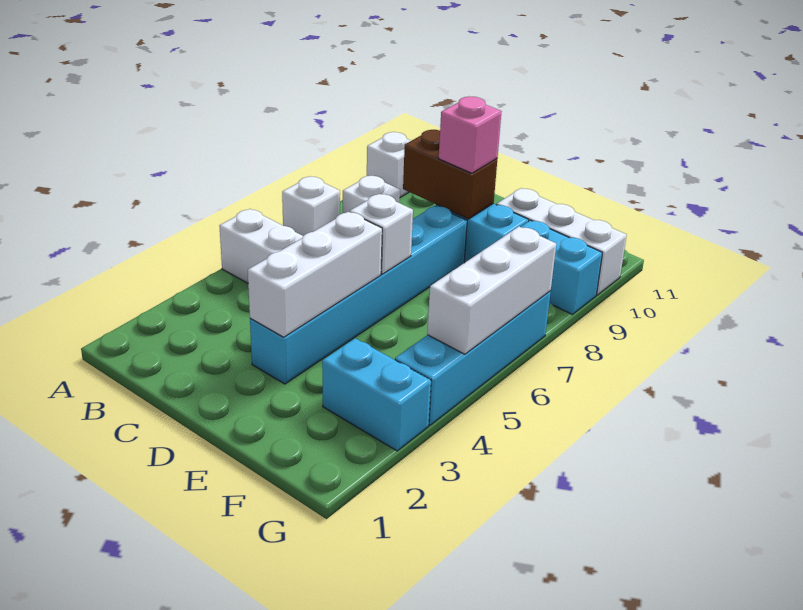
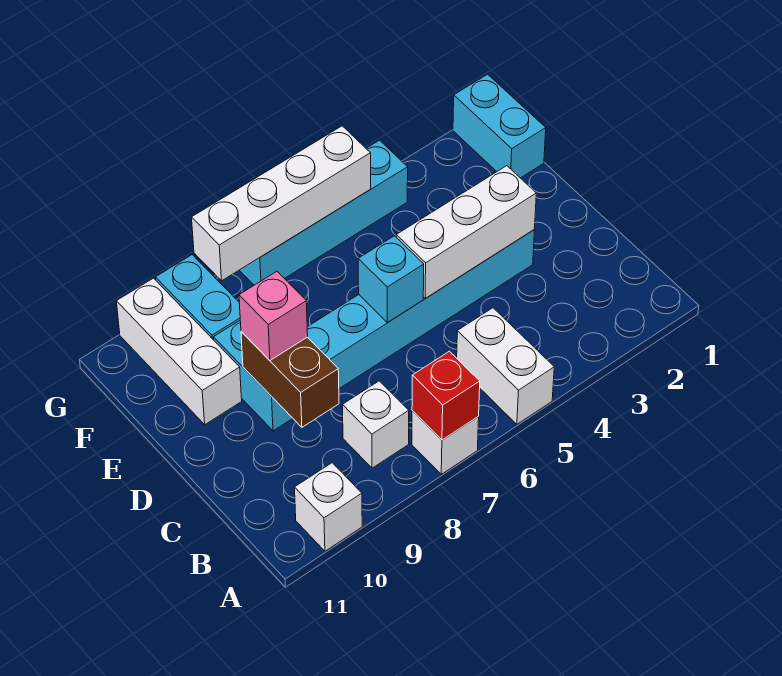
none -> red 1x1 brick [412,351,480,440]
white 1x1 brick [350,194,413,274] -> cyan 1x1 brick [358,236,424,323]
cyan 1x2 brick [322,338,431,451] -> cyan 1x2 brick moved to [453,74,546,178]
white 1x3 brick [427,227,556,354] -> white 1x4 brick [192,126,371,281]

